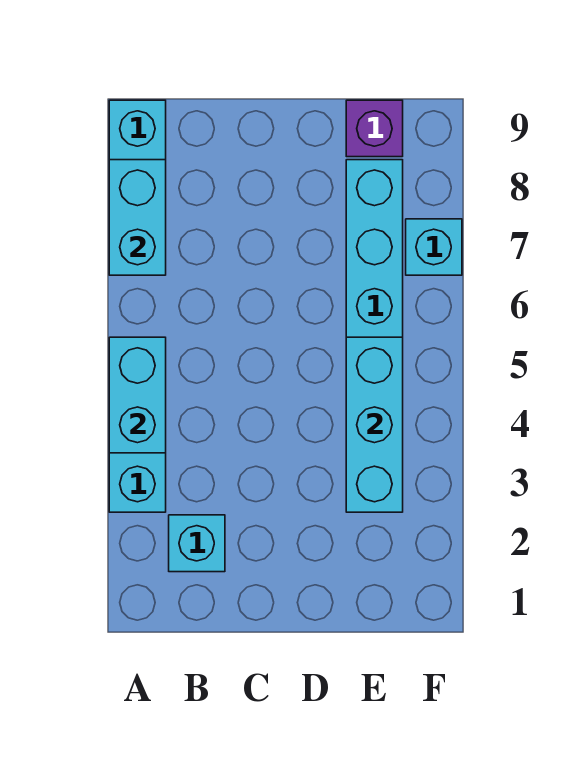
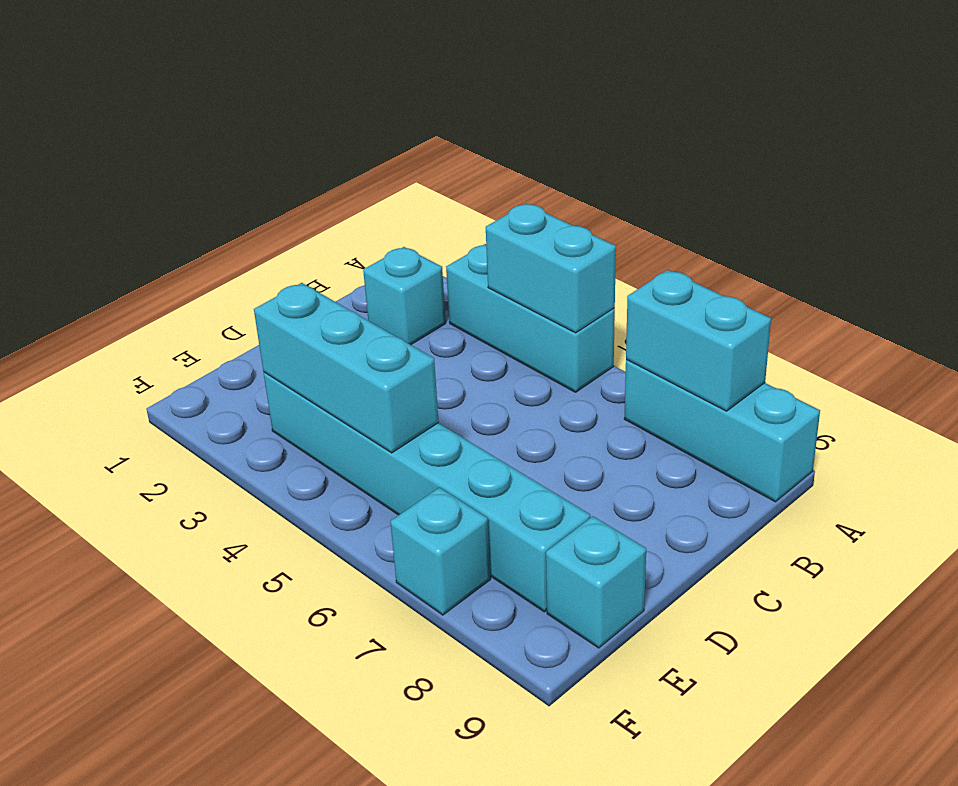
purple 1x1 brick [346,100,403,157] -> cyan 1x1 brick [546,516,646,648]

